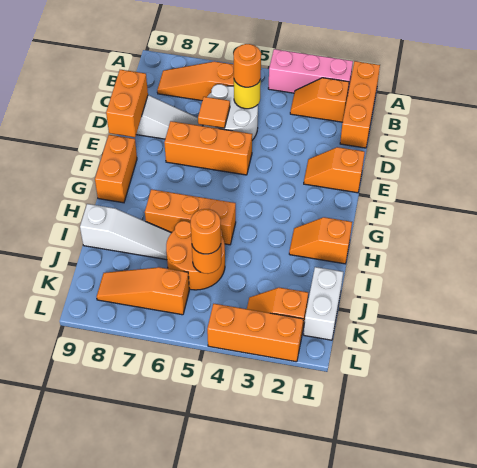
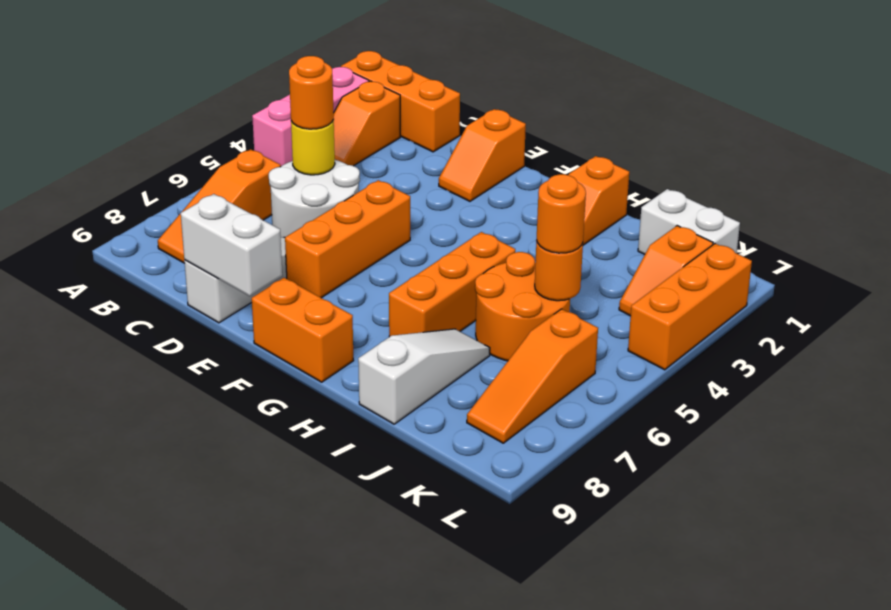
orange 1x1 tile [198,97,230,128] -> none
orange 1x2 brick [106,70,148,137] -> white 1x2 brick [181,194,282,296]

